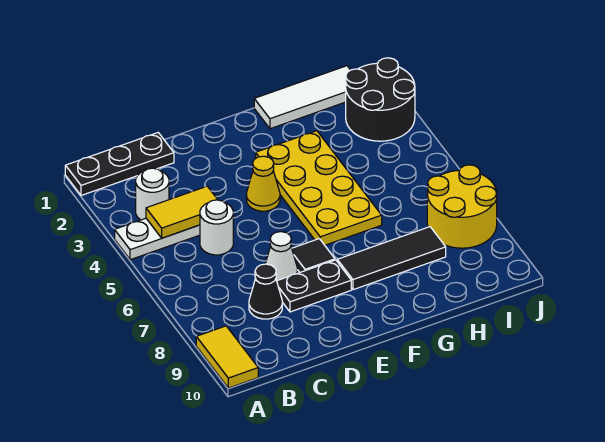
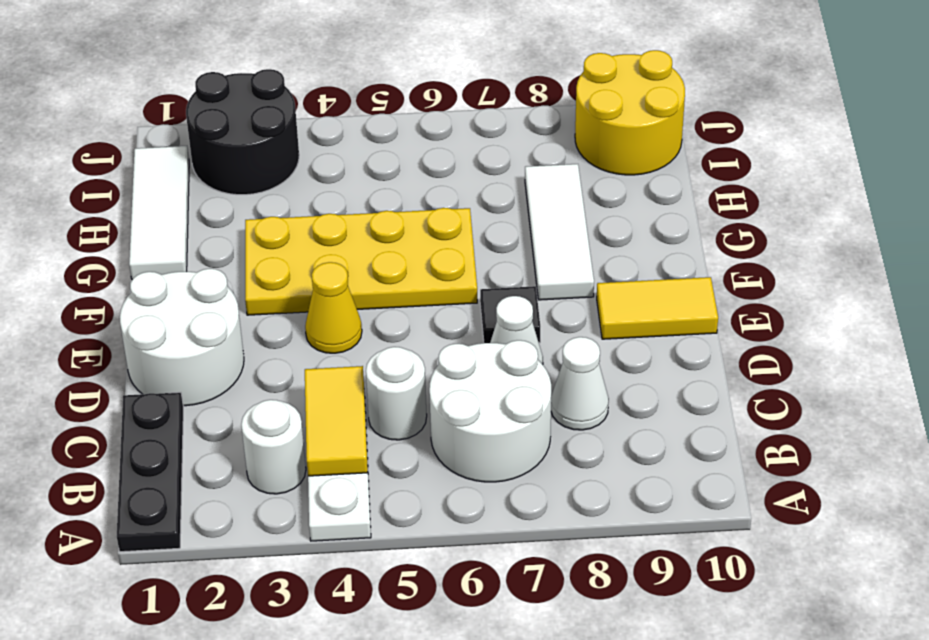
yellow 1x2 tile [196,326,258,388] -> yellow 1x2 tile moved to [597,277,718,339]
none -> white 2x2 round brick [429,340,551,482]
black 1x1 cone [249,264,282,319] -> white 1x1 cone [551,337,609,430]
none -> white 2x2 round brick [120,269,244,406]
black 1x2 plate [277,260,351,312] -> none
black 1x3 tile [337,227,446,290] -> white 1x3 tile [525,164,594,300]
yellow 2x2 round brick [427,165,497,248] -> yellow 2x2 round brick moved to [575,50,685,175]

